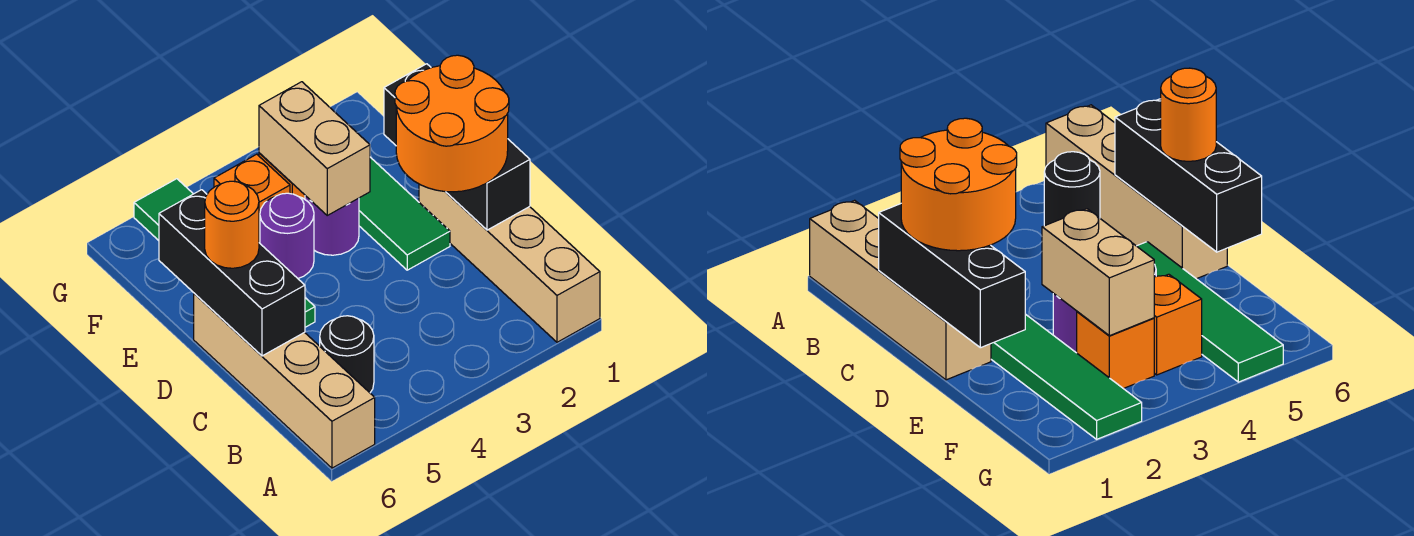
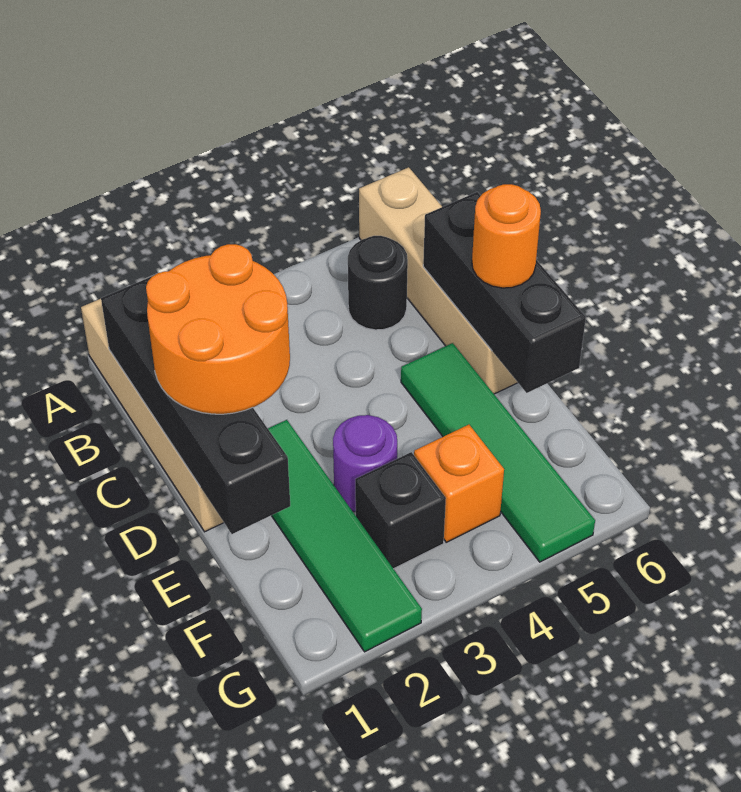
black 1x3 brick [384,64,530,230] -> black 1x4 brick [101,276,290,534]
tan 1x2 brick [259,82,370,215] -> none
purple 1x1 round brick [260,193,314,278] -> none
orange 1x1 brick [1077,312,1154,389] -> black 1x1 brick [355,452,446,569]

